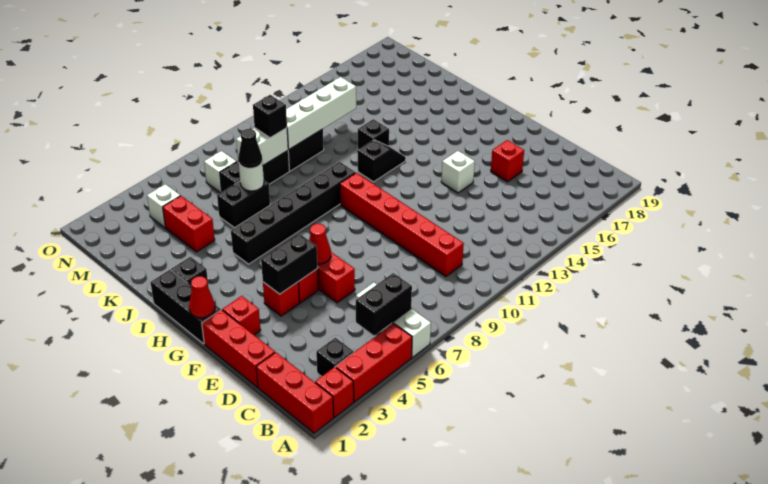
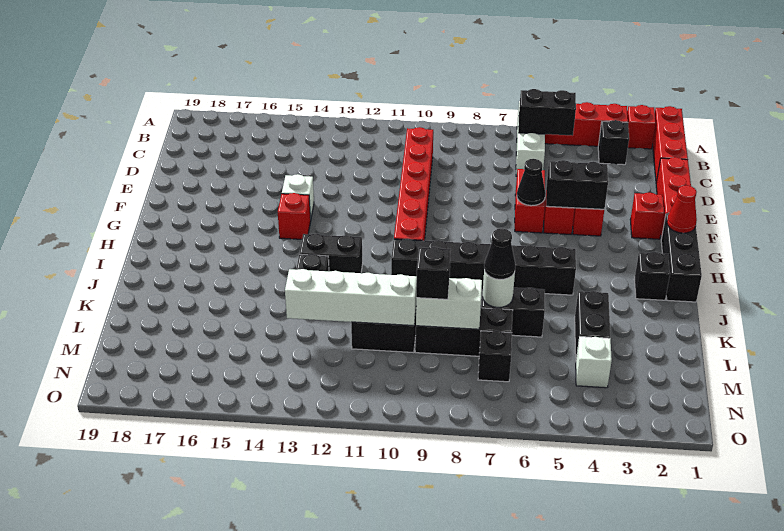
red 1x1 brick [491,140,524,182] -> red 1x1 brick moved to [278,193,311,239]
red 1x1 cone [309,224,331,264] -> black 1x1 cone [517,159,545,206]
black 1x2 slope [357,140,406,182] -> black 1x2 brick [299,234,363,273]
red 1x2 brick [163,196,215,252] -> black 1x2 brick [575,291,610,357]
white 1x1 brick [204,151,237,193] -> black 1x1 brick [478,331,512,382]

